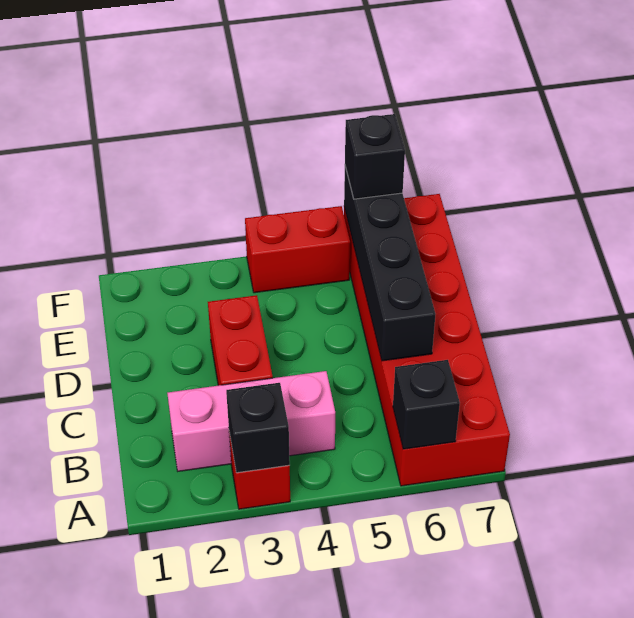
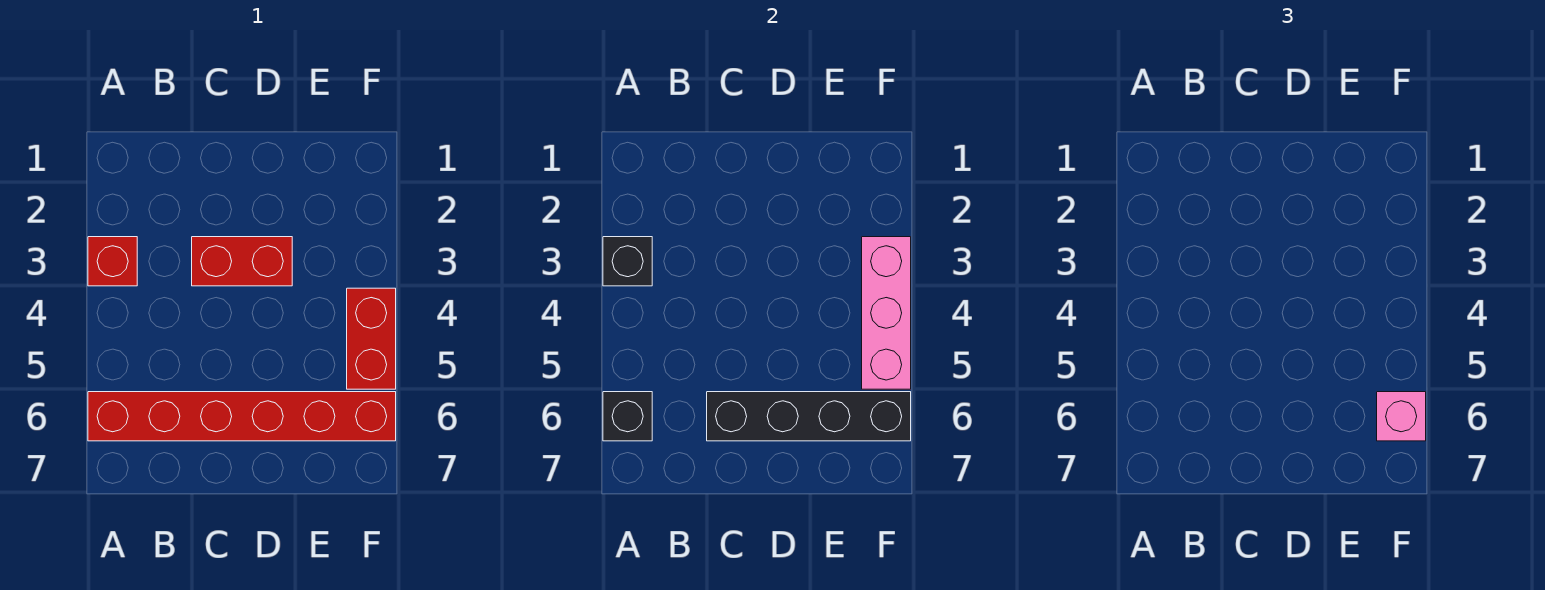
red 2x6 brick [344,194,510,486] -> red 1x6 brick [88,392,396,441]
pink 1x3 brick [167,371,335,471] -> pink 1x3 brick moved to [862,237,911,389]
black 1x1 brick [345,114,405,199] -> pink 1x1 brick [1377,392,1426,441]

